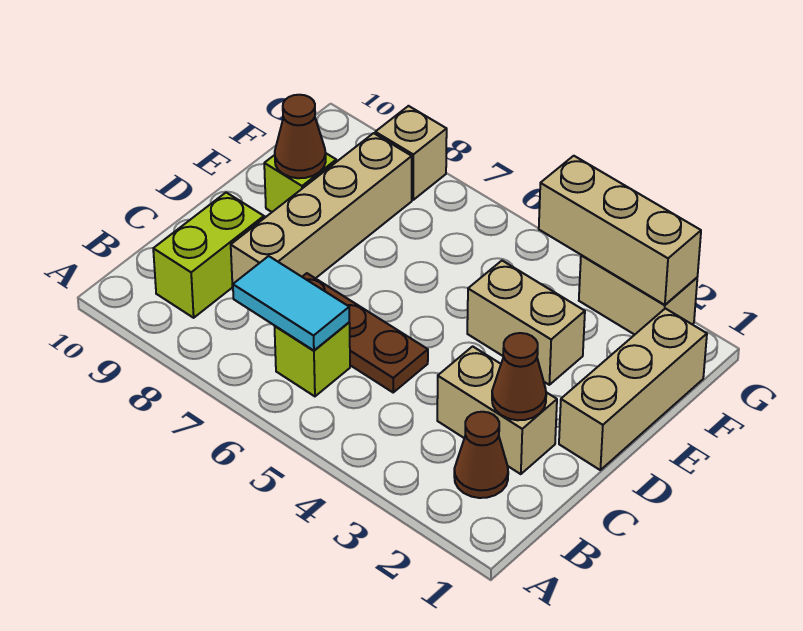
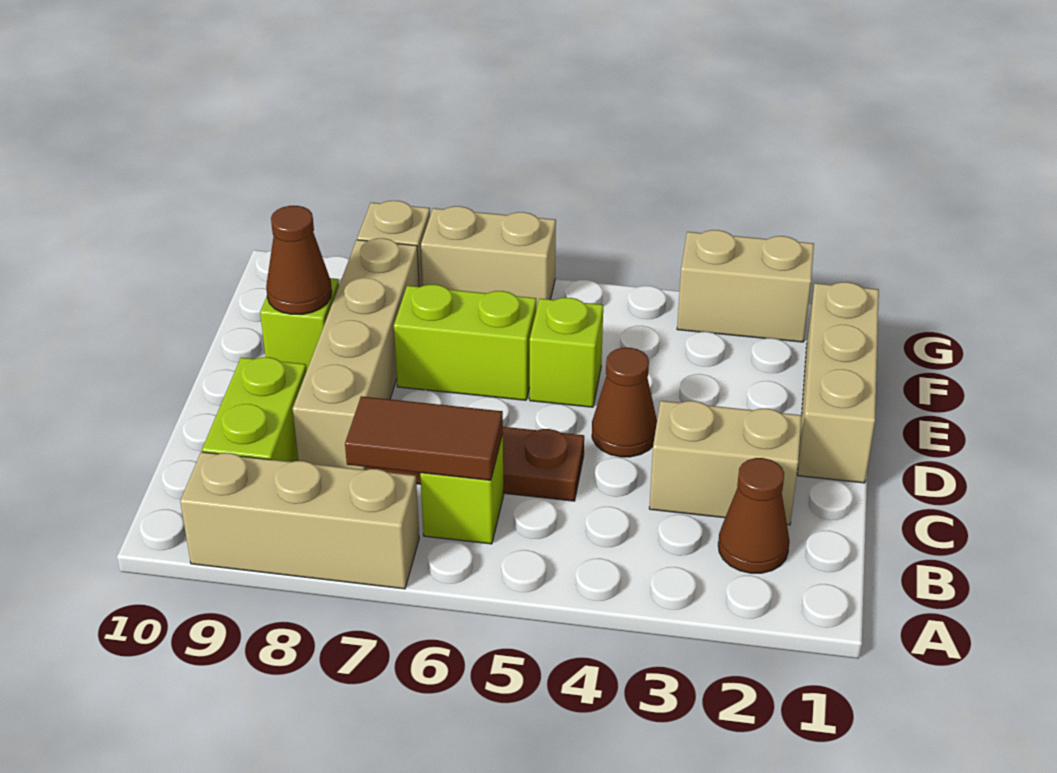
cyan 1x2 tile [233,256,349,350] -> brown 1x2 tile [345,396,503,480]
brown 1x1 cone [492,333,546,420] -> brown 1x1 cone moved to [592,348,657,457]
tan 1x2 brick [467,261,585,385] -> tan 1x2 brick moved to [421,206,556,311]
none -> lime 1x1 brick [530,298,603,407]
none -> lime 1x2 brick [394,285,536,400]
tan 1x3 brick [539,156,701,305] -> tan 1x3 brick moved to [180,452,419,589]

